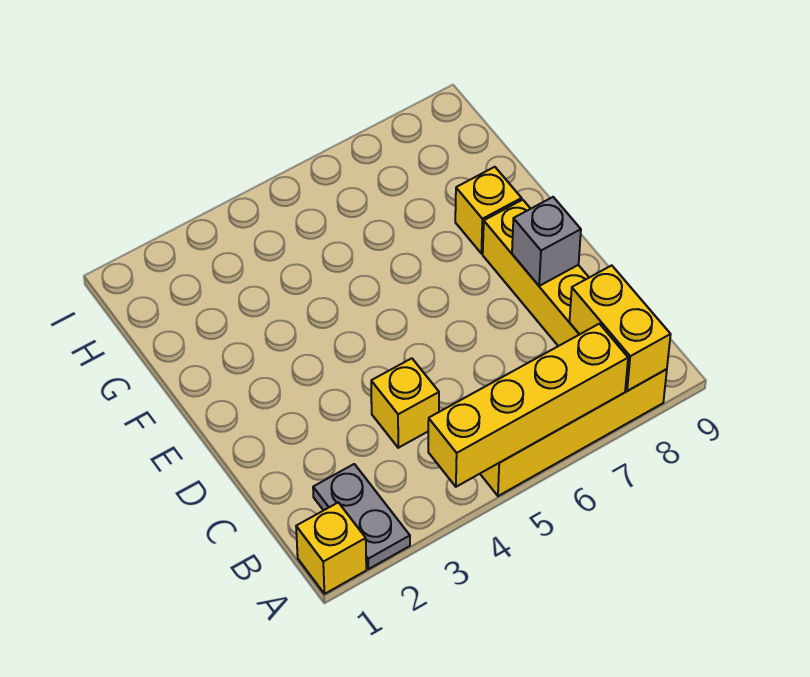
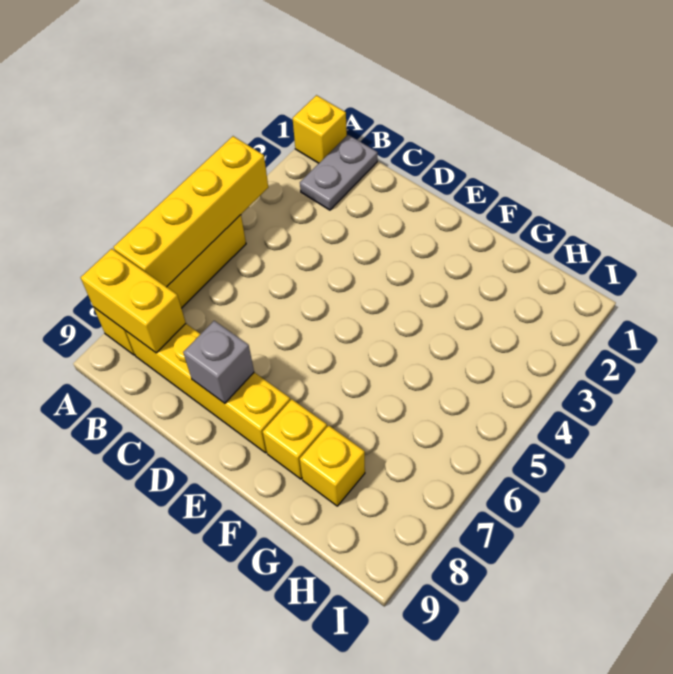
grey 1x2 plate [313,464,410,569] -> grey 1x2 plate turned to [300,135,378,210]
yellow 1x1 brick [371,358,439,448] -> yellow 1x1 brick moved to [300,426,365,506]

